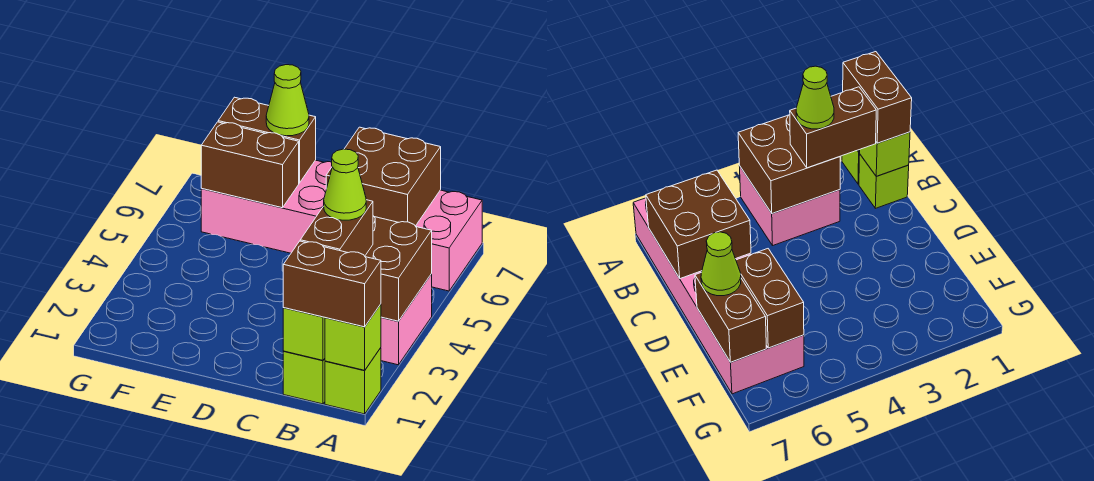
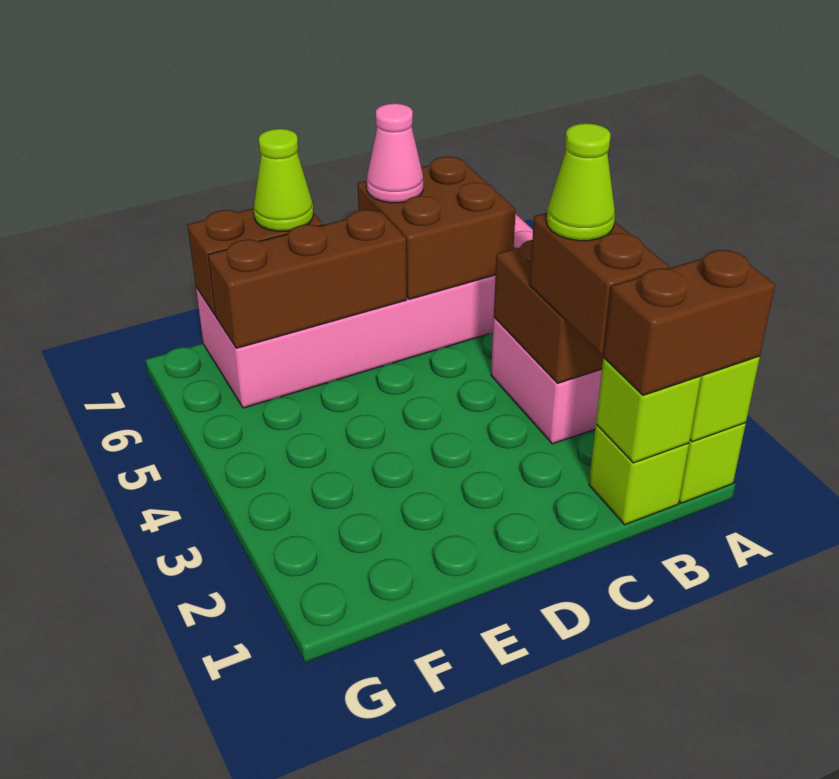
none -> pink 1x1 cone [367,103,423,203]
brown 1x2 brick [201,122,299,208] -> brown 1x3 brick [208,210,407,348]

